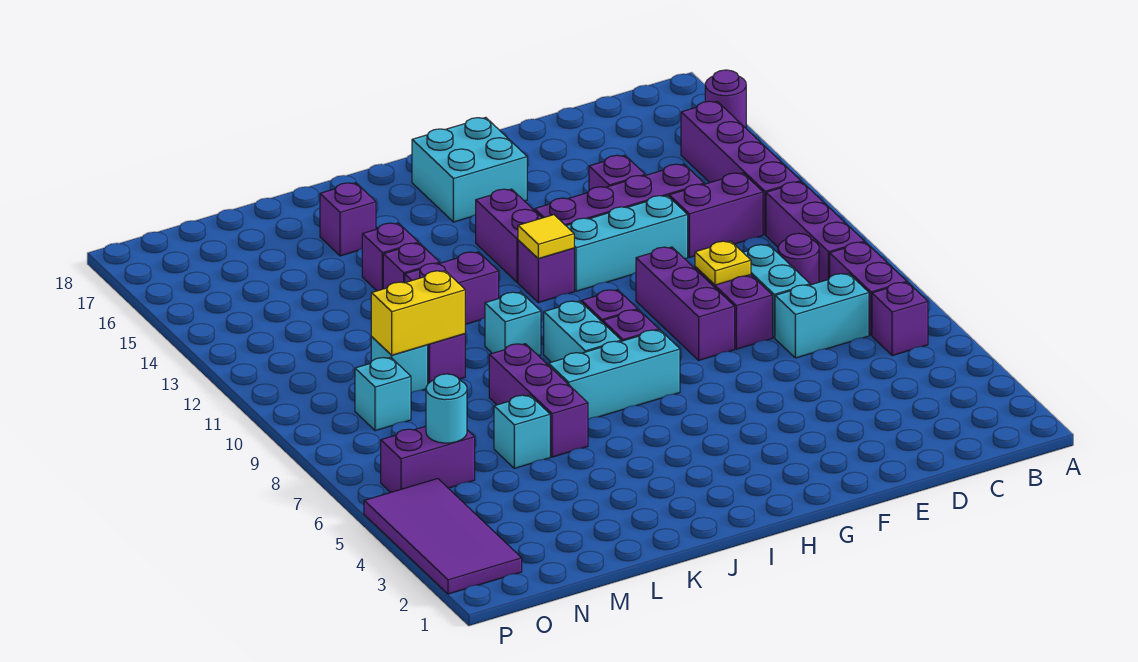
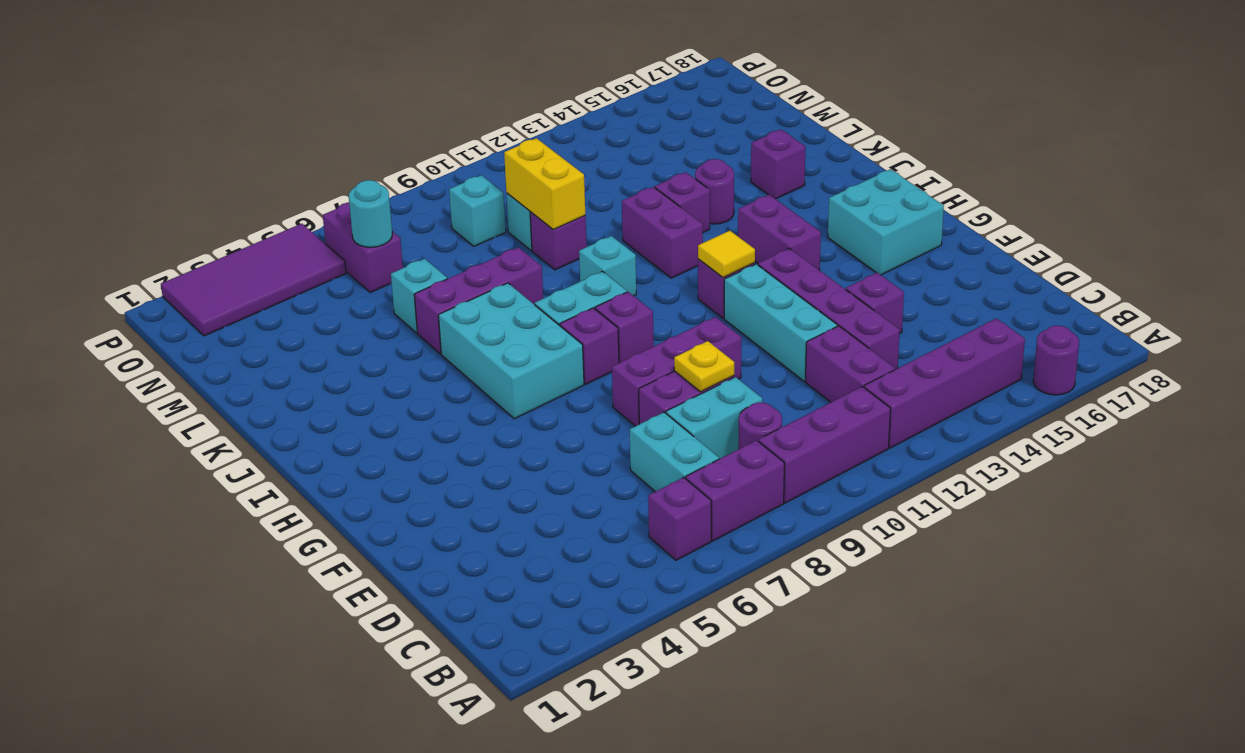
cyan 1x3 brick [548,330,680,419] -> cyan 2x3 brick [438,283,584,419]
purple 1x2 brick [476,189,542,282] -> purple 1x2 brick turned to [738,195,821,270]
purple 1x1 brick [362,223,418,291] -> purple 1x1 round brick [695,159,734,224]

